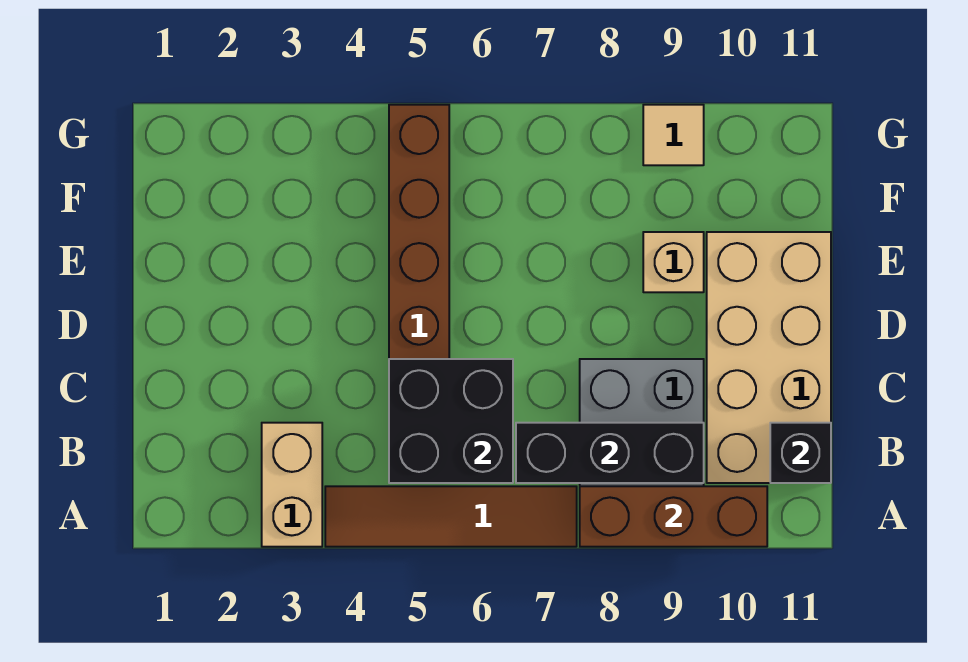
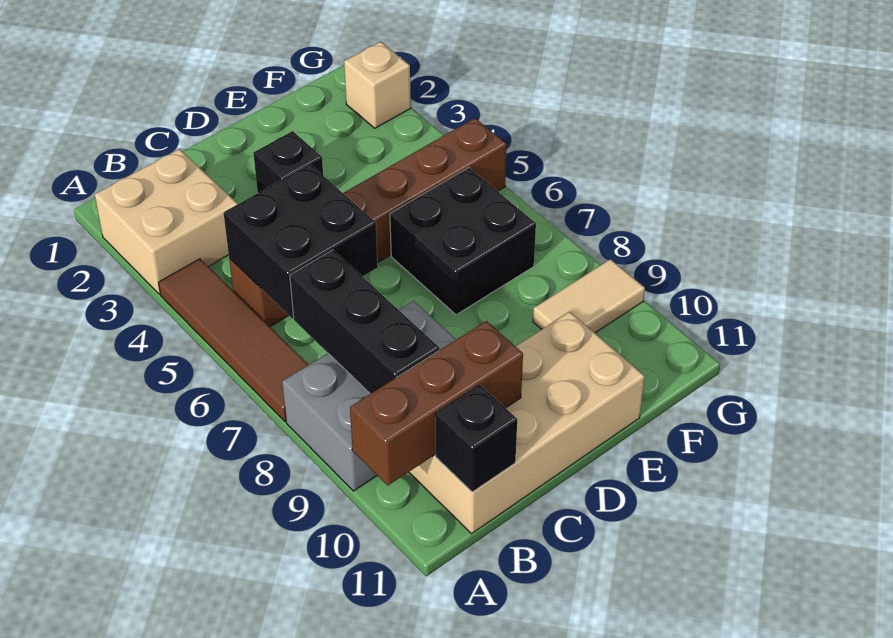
tan 1x2 brick [262,423,322,547] -> tan 2x2 brick [95,149,238,294]
brown 1x3 brick [580,486,767,547] -> brown 1x3 brick turned to [350,321,523,485]
none -> black 1x1 brick [253,131,323,193]
none -> black 2x2 brick [390,168,536,315]
tan 1x1 brick [643,232,704,292] -> tan 1x1 brick moved to [344,42,411,128]
tan 1x1 tile [643,105,704,165] -> tan 1x2 tile [533,259,645,333]

